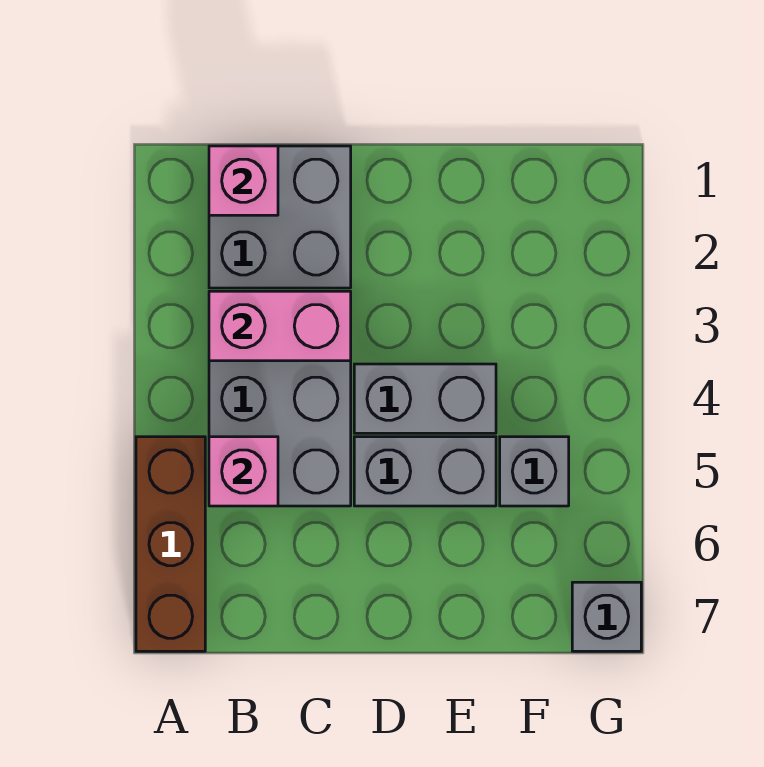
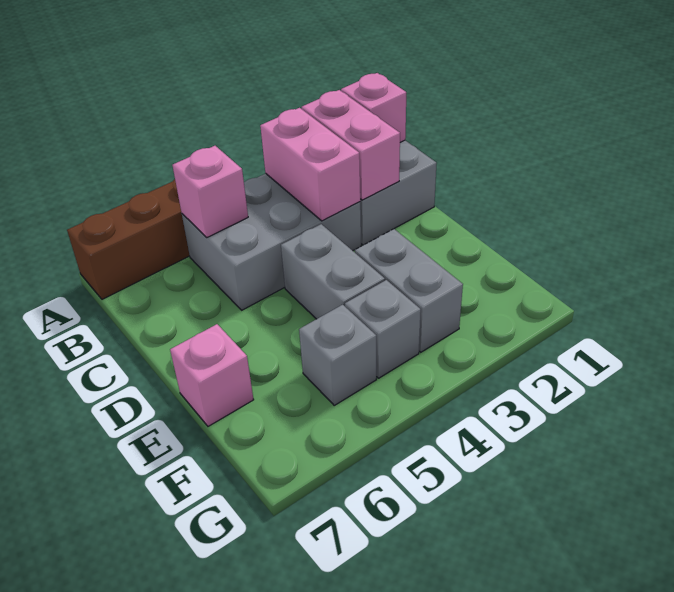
none -> pink 1x2 brick [302,90,400,200]
grey 1x2 brick [354,437,496,506] -> grey 1x2 brick moved to [355,229,463,352]
none -> pink 1x1 brick [170,324,254,426]
grey 1x1 brick [572,582,641,651] -> grey 1x1 brick moved to [345,280,421,378]

